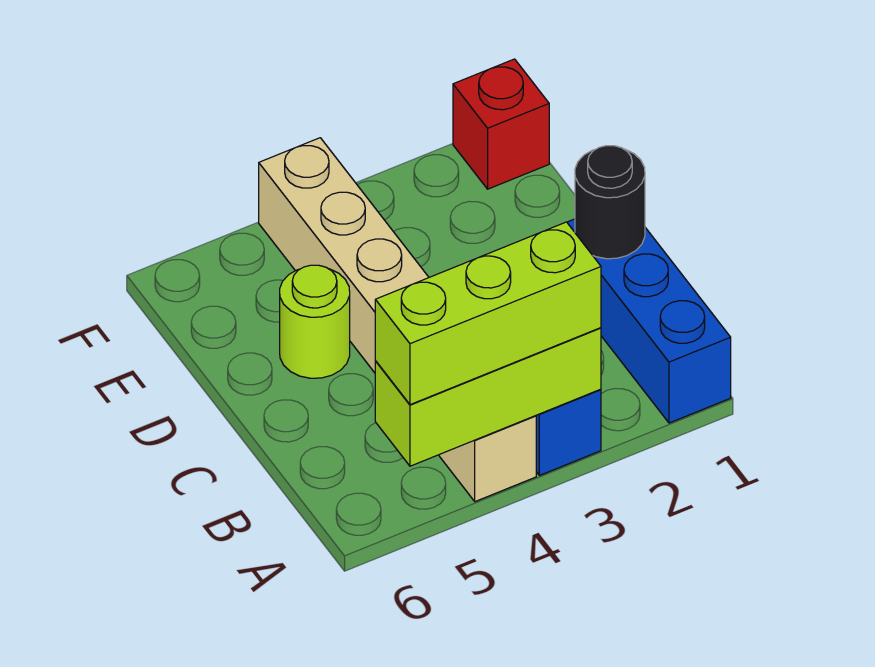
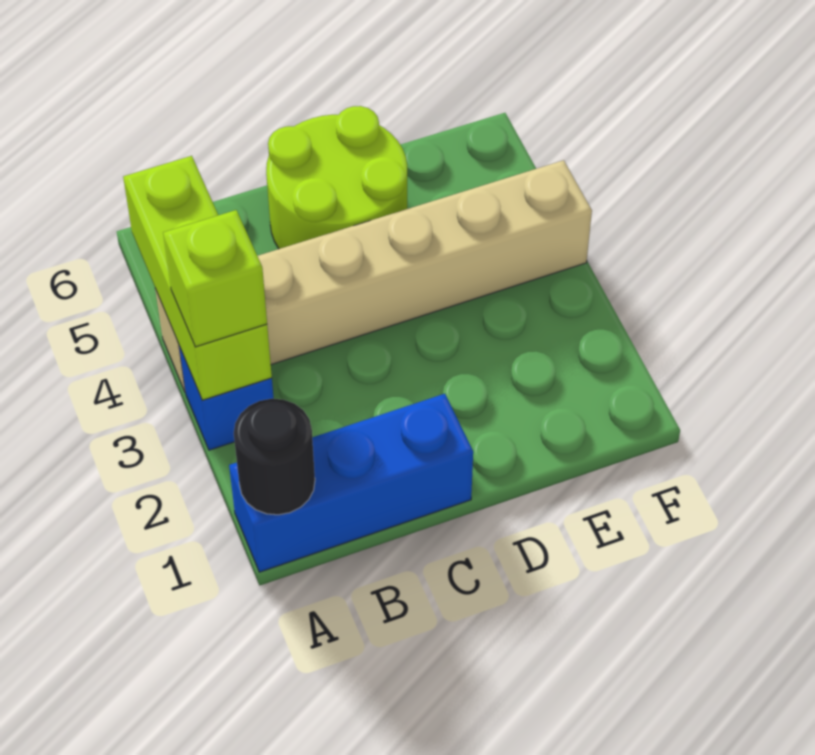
lime 1x3 brick [375,222,601,405] -> lime 1x1 brick [163,210,267,347]
black 1x1 round brick [575,146,645,259] -> black 1x1 round brick moved to [234,399,315,515]
lime 1x1 round brick [280,265,350,378] -> lime 2x2 round brick [266,106,407,249]
red 1x1 brick [453,59,549,189] -> none

